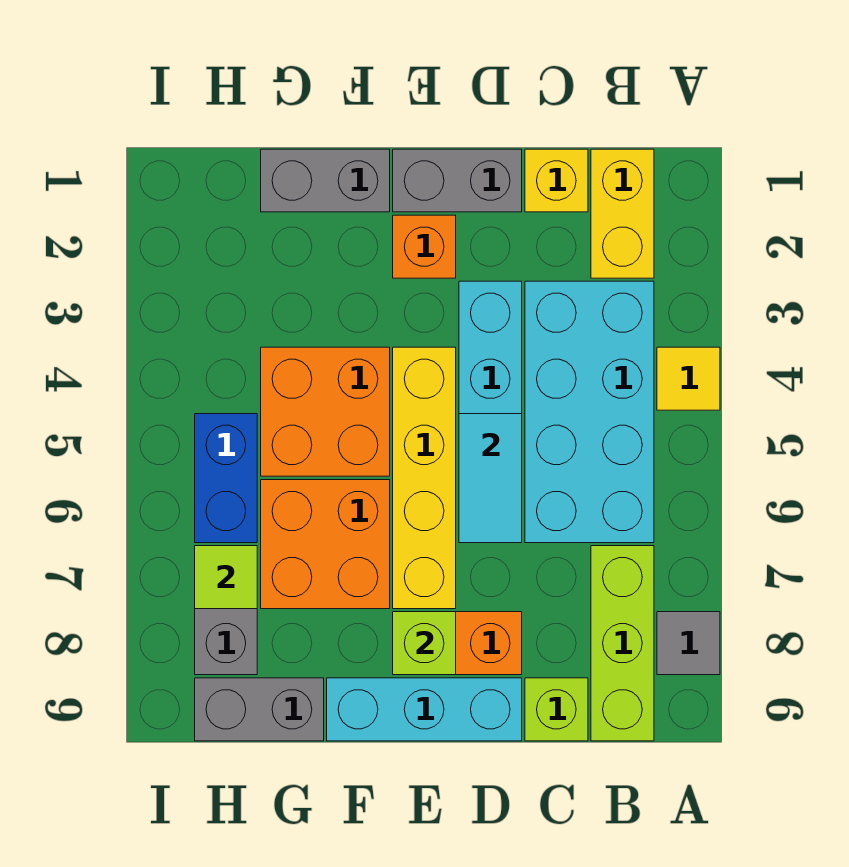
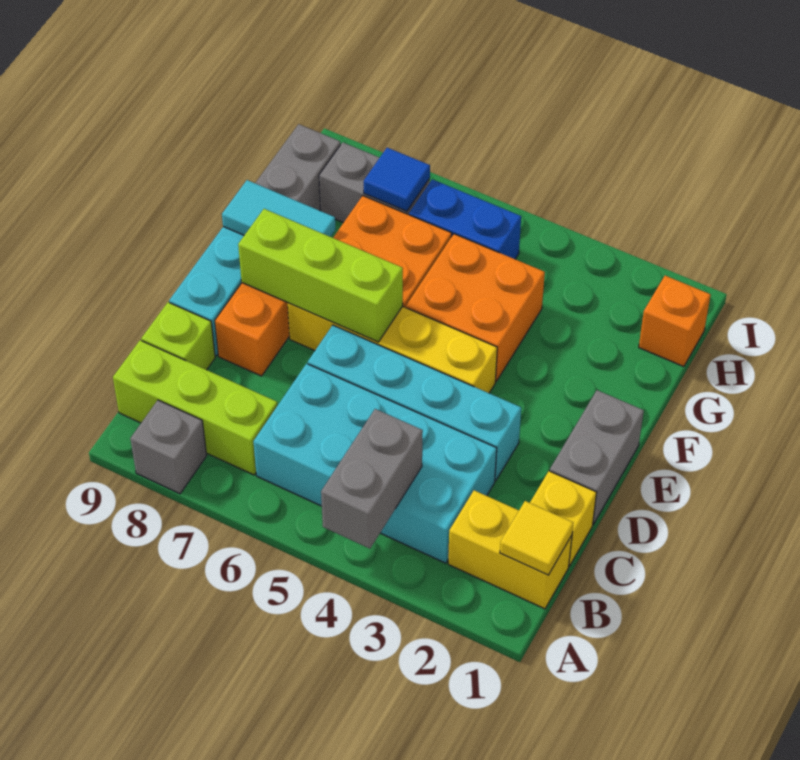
yellow 1x1 tile [657,347,720,410] -> yellow 1x1 tile moved to [500,501,573,575]
grey 1x1 tile [657,612,720,675] -> grey 1x1 brick [130,400,207,494]
cyan 1x2 tile [459,414,522,543] -> cyan 1x2 tile moved to [222,180,336,237]
orange 1x1 brick [393,215,456,278] -> orange 1x1 brick moved to [639,276,711,367]
lime 1x1 brick [393,612,456,675] -> lime 1x3 brick [238,209,403,342]
grey 1x2 brick [261,149,390,212] -> grey 1x2 brick moved to [321,409,423,549]
lime 1x1 tile [195,546,257,609] -> blue 1x1 tile [364,148,430,211]

